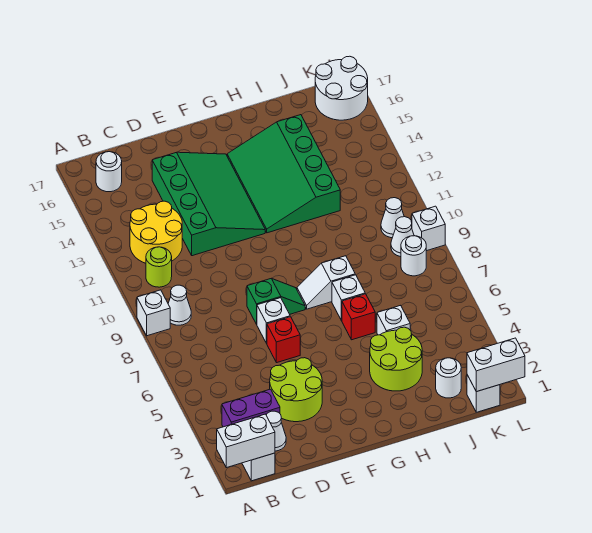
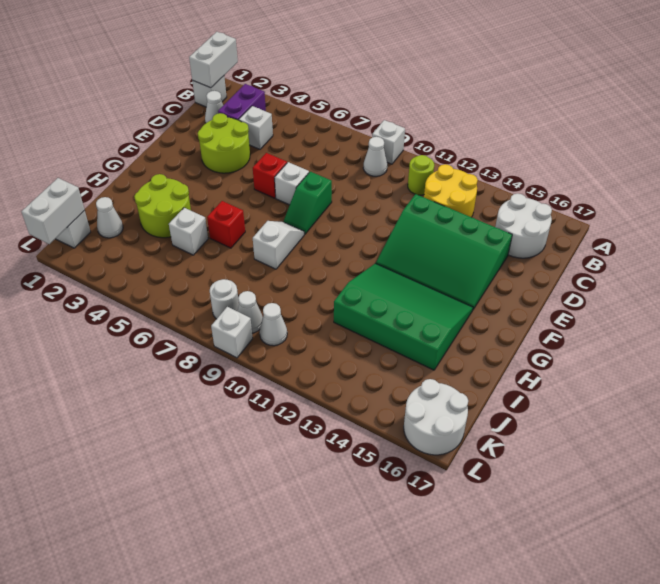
white 1x1 round brick [96,152,122,192] -> white 2x2 round brick [495,193,552,258]
white 1x1 brick [332,275,365,321] -> white 1x1 brick moved to [239,106,273,149]
white 1x1 round brick [436,358,461,398] -> white 1x1 cone [96,197,123,238]

